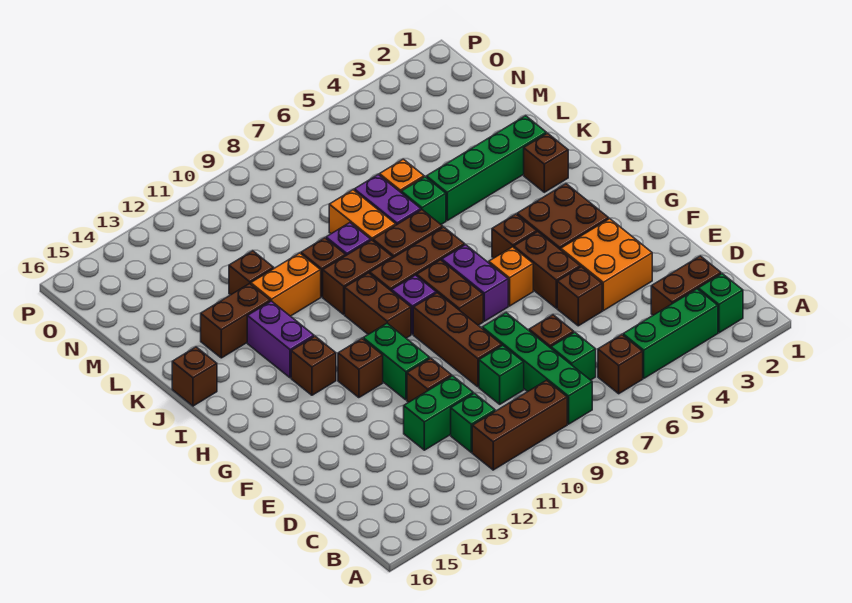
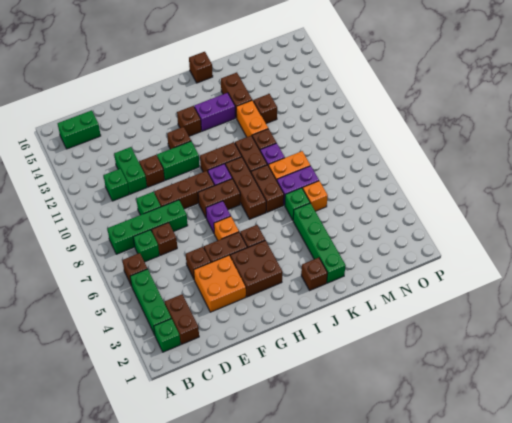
brown 1x3 brick [472,380,567,470] -> none
none -> green 1x2 brick [58,110,101,149]
purple 1x2 brick [442,245,508,321] -> purple 1x1 brick [206,201,231,233]

